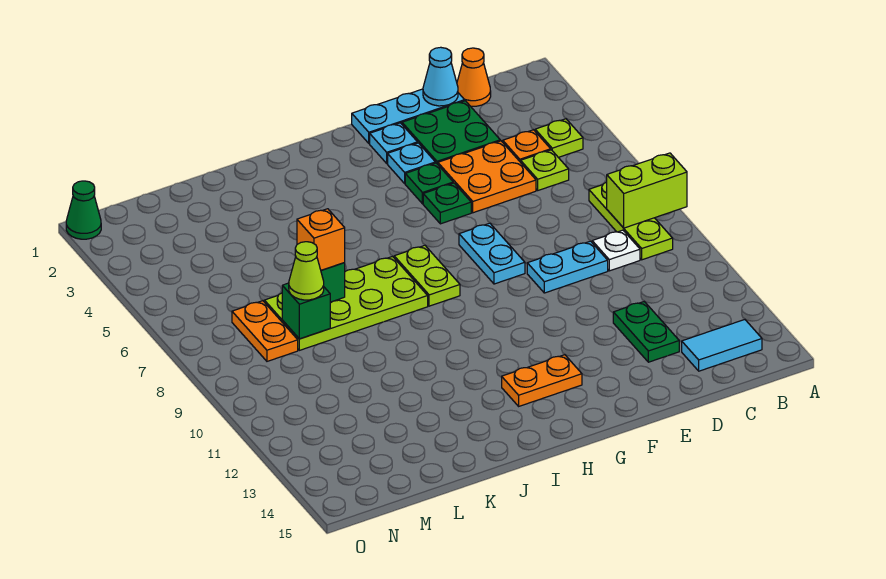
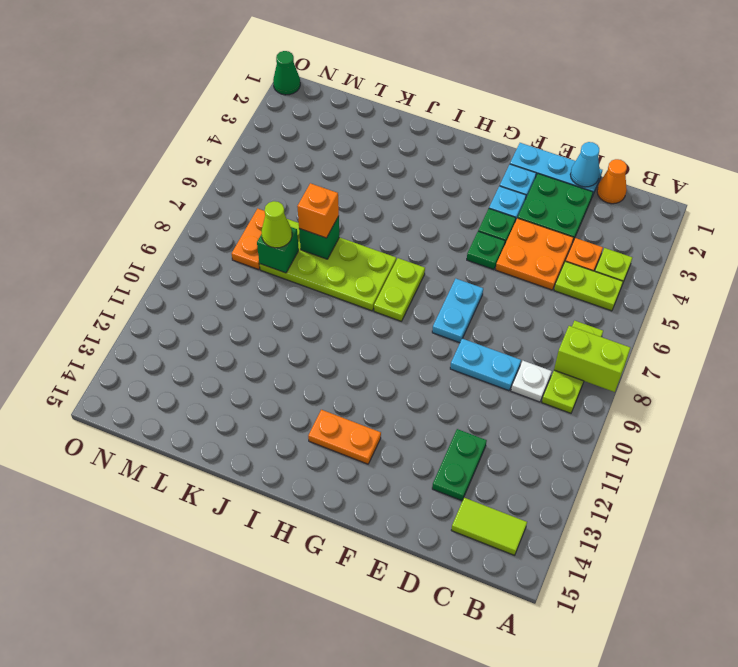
cyan 1x2 tile [682,320,762,371] -> lime 1x2 tile [451,498,527,555]
lime 1x1 plate [521,150,569,190] -> lime 1x2 plate [554,261,623,311]

